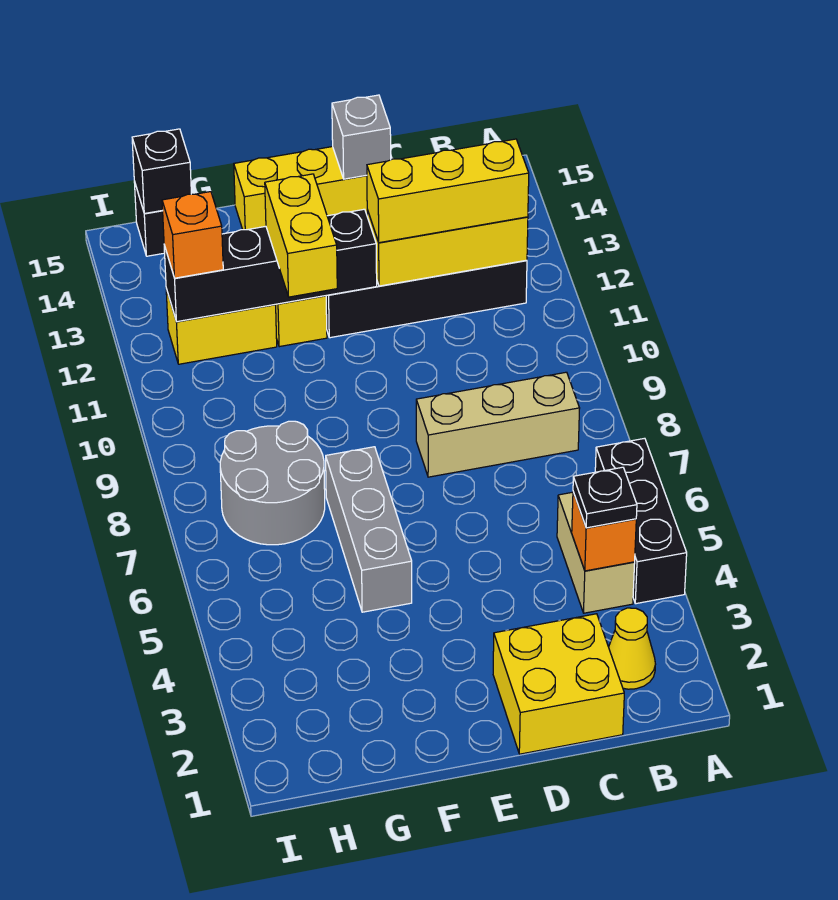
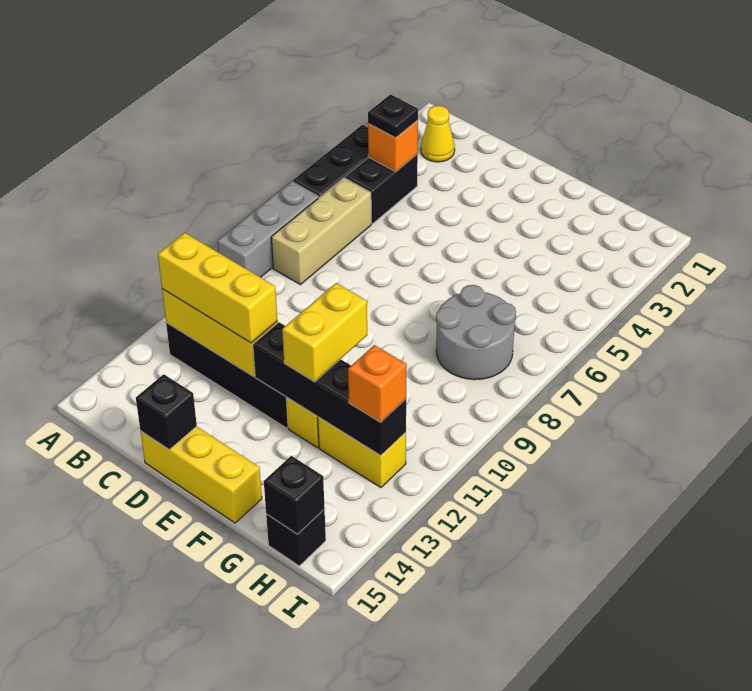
tan 1x2 brick [557,492,635,613] -> black 1x2 brick [345,154,418,224]
tan 1x3 brick [416,372,580,477] -> tan 1x3 brick turned to [271,178,371,285]
yellow 2x2 brick [493,614,624,754] -> none
grey 1x1 brick [332,95,391,179] -> black 1x1 brick [136,374,197,449]
grey 1x3 brick [326,447,412,612] -> grey 1x3 brick moved to [217,182,318,277]

